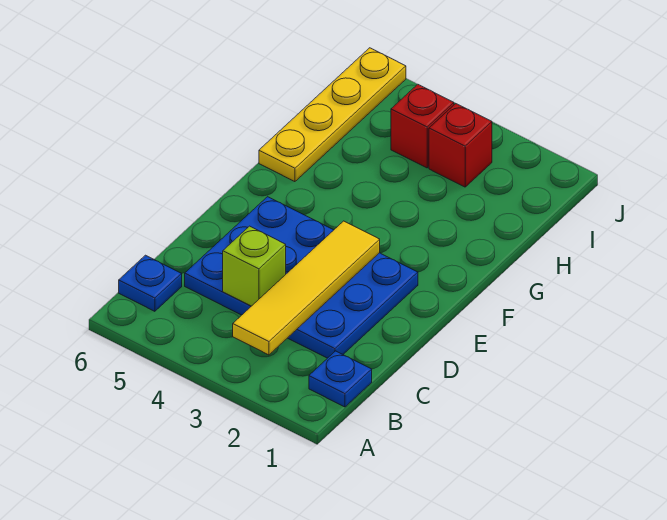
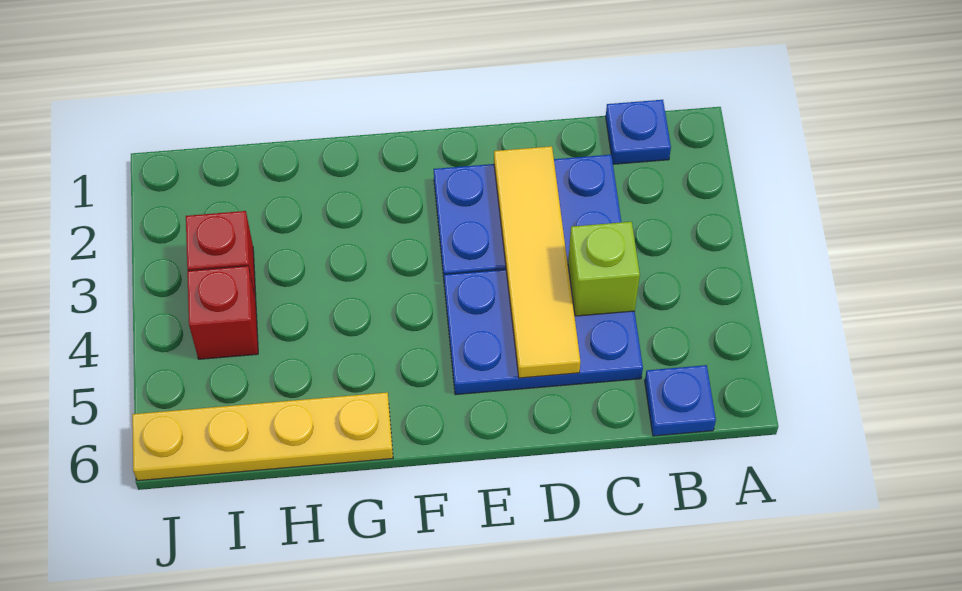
yellow 1x4 tile [233,221,380,355] -> yellow 1x4 tile turned to [494,146,580,378]

